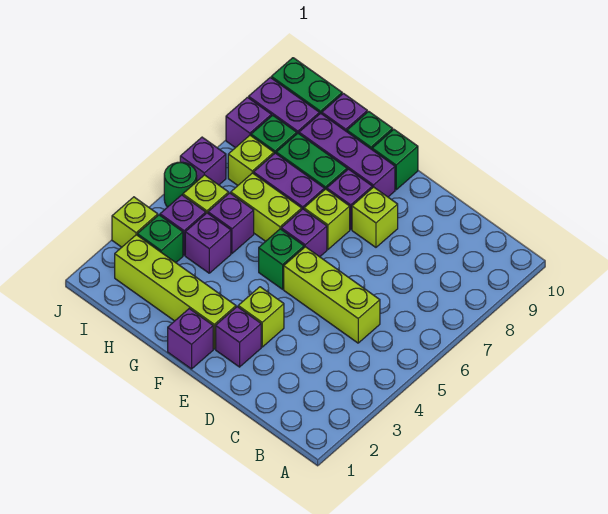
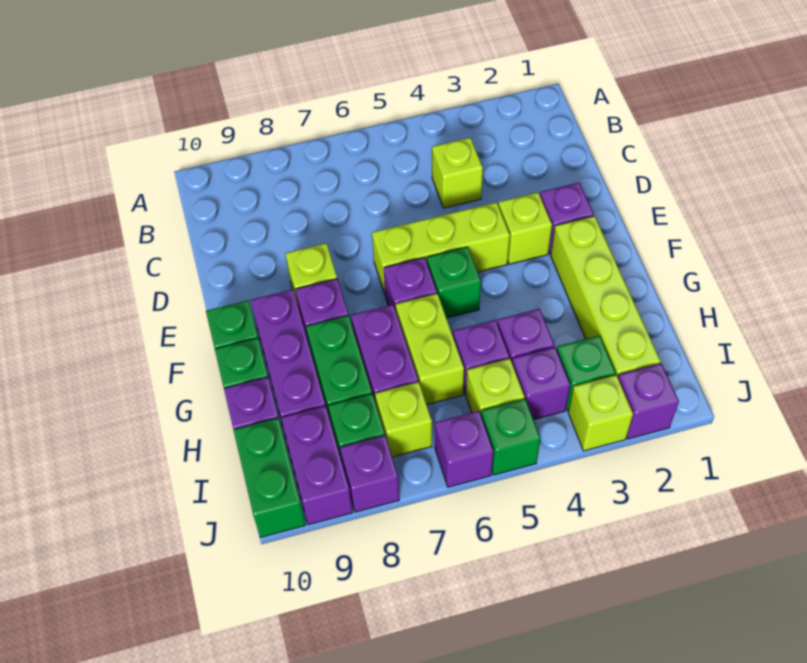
lime 1x3 brick [284,247,380,343] -> lime 1x3 brick turned to [372,202,510,294]
purple 1x1 brick [168,309,213,369] -> purple 1x1 brick moved to [618,363,679,439]
lime 1x1 brick [304,189,350,249] -> lime 1x1 brick moved to [432,138,483,208]
green 1x1 round brick [164,162,197,207] -> green 1x1 brick [481,399,540,475]

